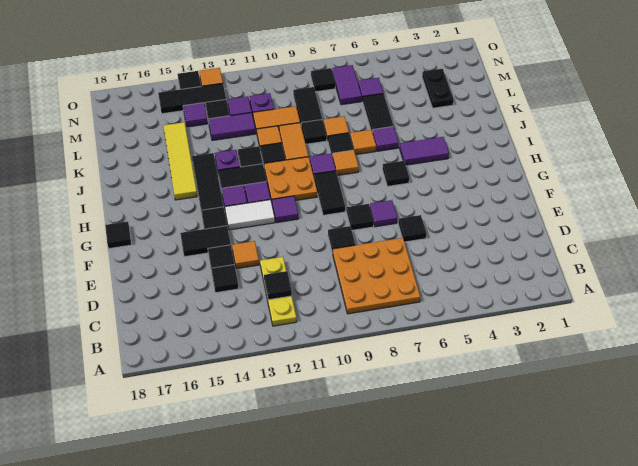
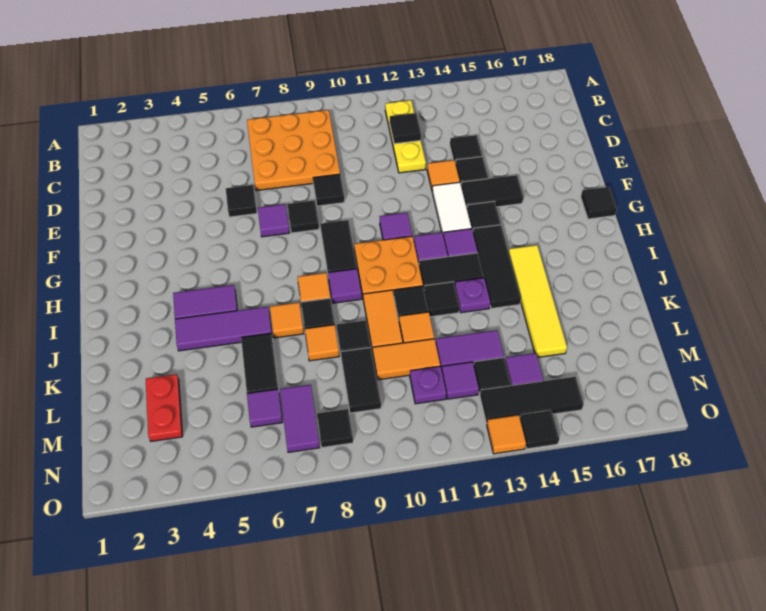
white 1x2 tile [225,200,275,230] -> white 1x2 tile turned to [432,182,472,235]
black 1x1 tile [382,161,409,186] -> none
purple 1x1 tile [372,126,399,151] -> purple 1x3 tile [175,307,272,351]
black 1x2 plate [422,69,454,108] -> red 1x2 plate [146,374,183,441]

